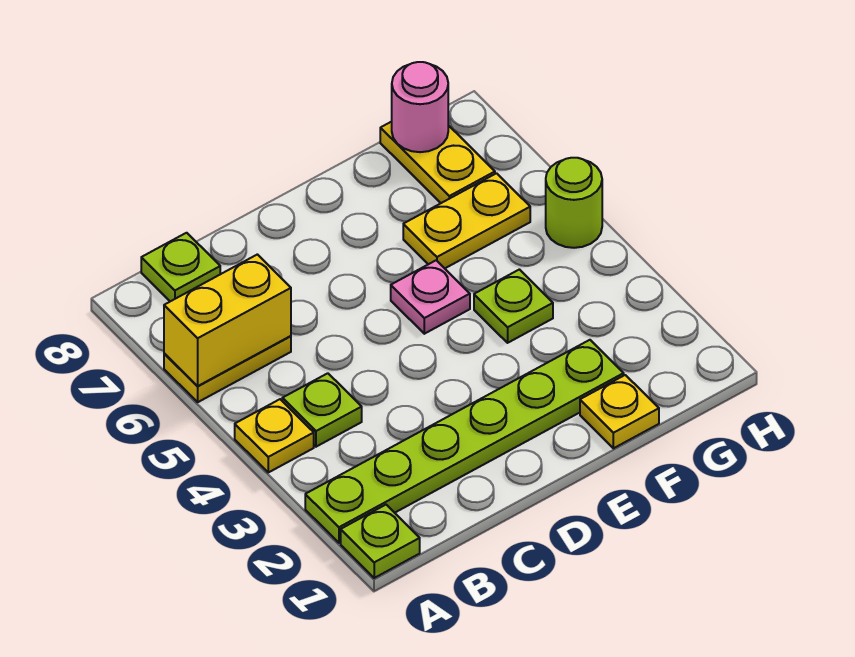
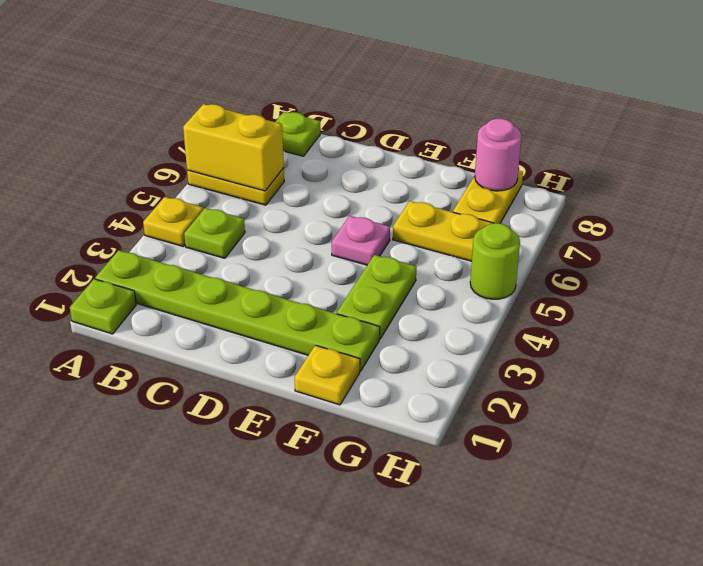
lime 1x1 plate [474,269,553,343] -> lime 1x2 plate [337,255,416,339]

